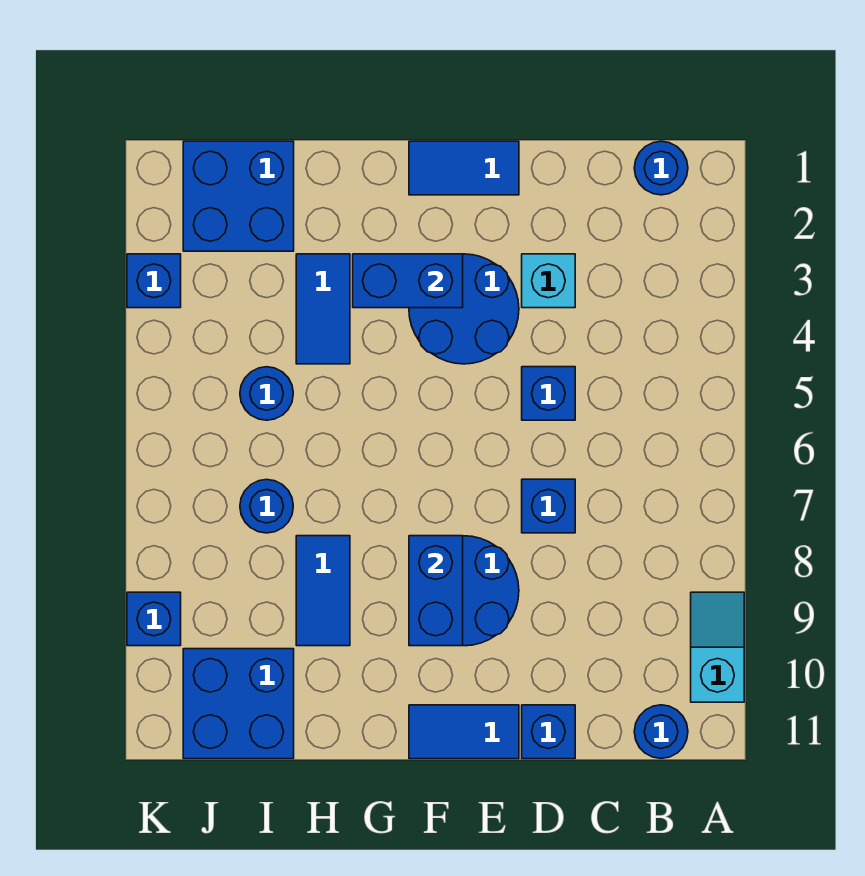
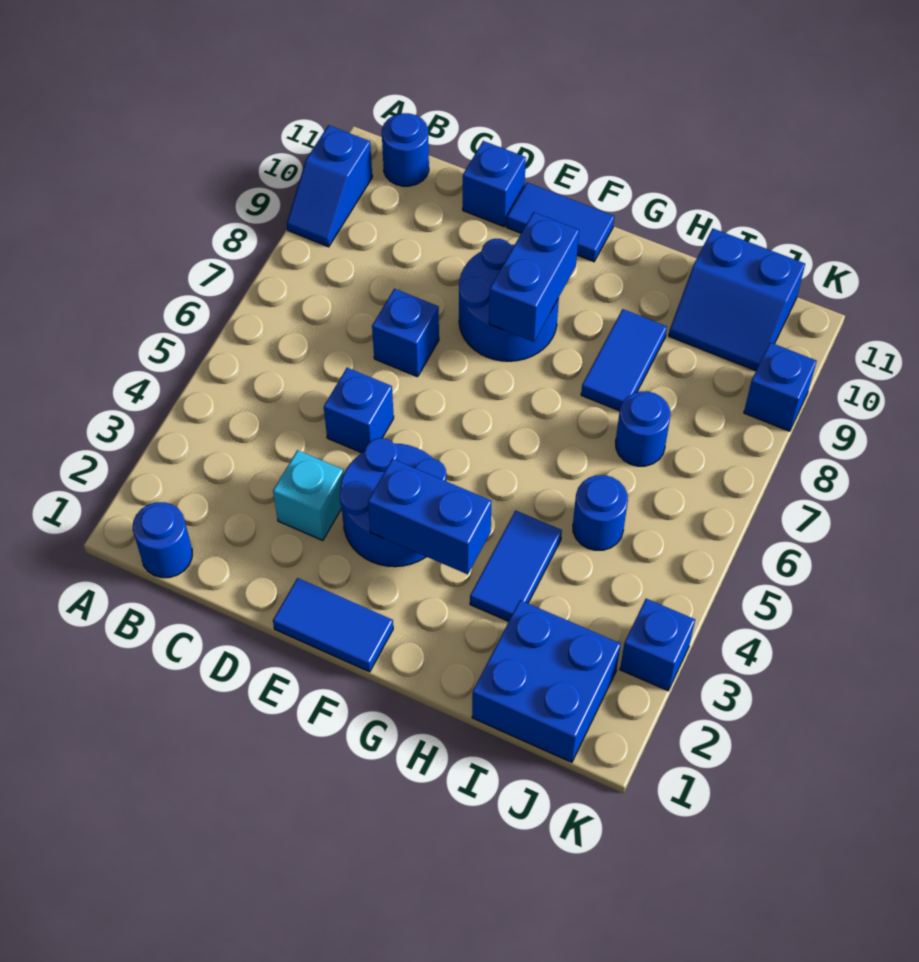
cyan 1x2 slope [691,592,744,702] -> blue 1x2 slope [287,125,372,247]
blue 2x2 brick [183,649,294,759] -> blue 2x2 slope [669,229,805,371]

